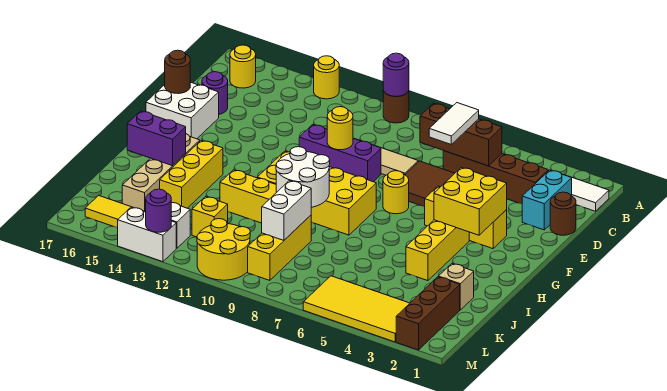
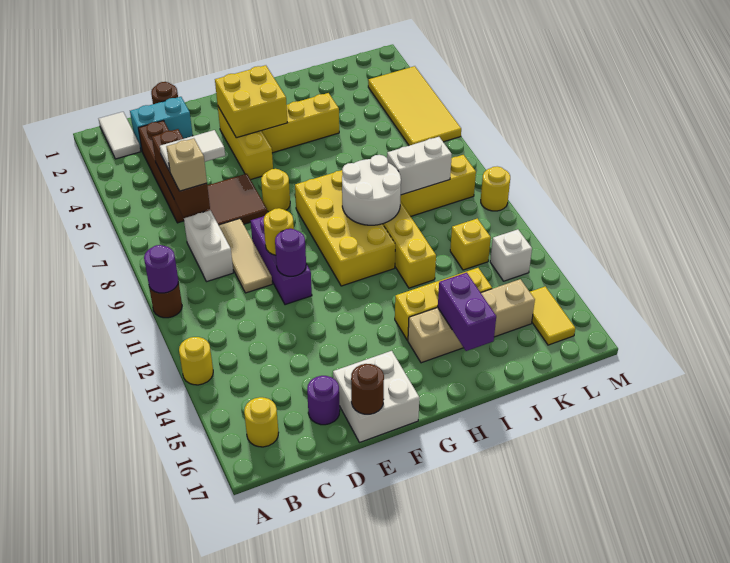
tan 1x1 brick [438,264,474,310] -> tan 1x1 brick moved to [166,138,207,191]
brown 1x3 brick [396,277,460,350] -> none
yellow 2x2 round brick [197,219,250,280] -> yellow 1x1 round brick [481,166,510,211]
white 1x2 brick [118,207,176,262] -> white 1x2 brick moved to [184,210,233,282]
purple 1x1 round brick [146,189,171,232] -> purple 1x1 round brick moved to [275,229,306,276]

